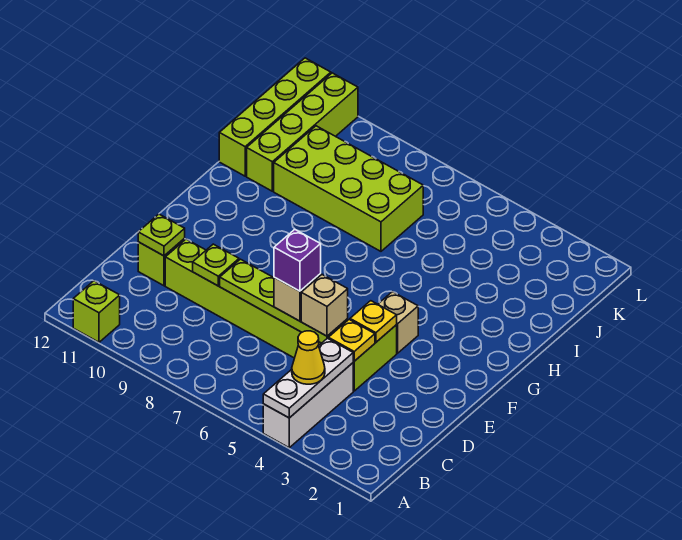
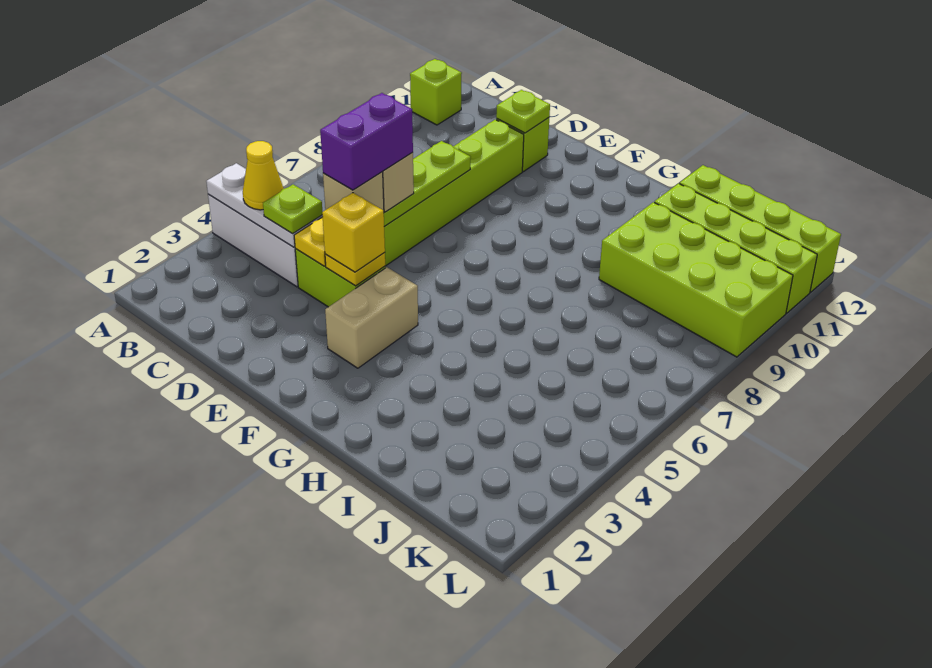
purple 1x1 brick [274,229,321,291] -> purple 1x2 brick [320,93,413,190]
lime 1x1 plate [193,244,239,286] -> lime 1x1 plate moved to [263,184,322,233]
none -> yellow 1x1 brick [322,193,385,272]
tan 1x1 brick [378,292,418,353] -> tan 1x2 brick [325,267,418,368]
lime 2x4 brick [274,126,423,251] -> lime 2x4 brick turned to [599,202,793,357]

